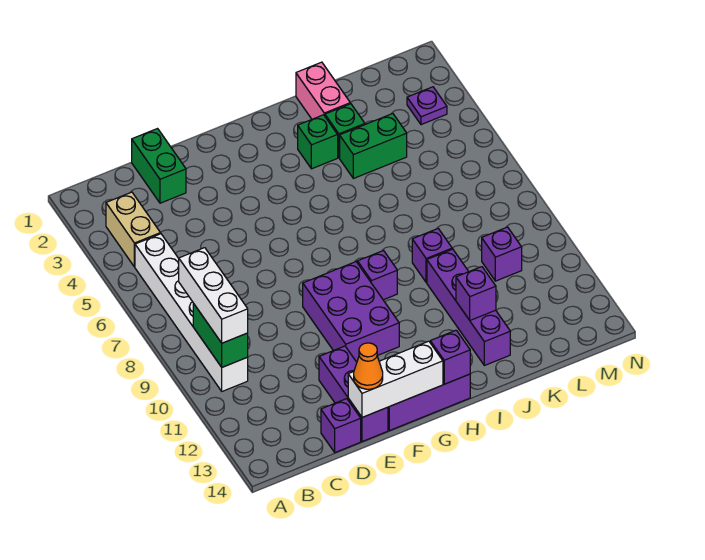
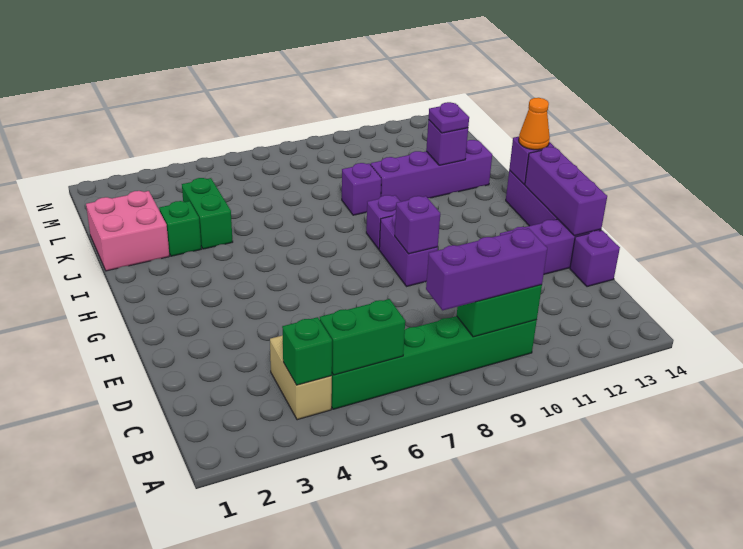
tan 1x2 brick [106,192,160,267] -> tan 1x2 brick turned to [270,335,332,420]
white 1x6 brick [135,234,248,391] -> green 1x6 brick [331,316,537,409]
white 1x3 brick [179,248,248,343] -> purple 1x3 brick [426,228,547,310]
green 1x2 brick [132,129,186,203] -> green 1x2 brick moved to [320,299,405,375]
white 1x3 brick [348,341,443,417] -> purple 1x3 brick [525,147,607,236]
orange 1x1 cone [354,343,383,389] -> orange 1x1 cone moved to [519,98,550,150]
purple 2x3 brick [303,262,399,362] -> purple 1x2 brick [379,214,438,287]
green 1x1 brick [298,115,338,169] -> green 1x1 brick moved to [282,317,332,385]
pink 1x2 brick [296,62,350,119] -> pink 2x2 brick [86,191,169,271]
purple 1x1 brick [482,227,522,281] -> purple 1x1 brick moved to [395,196,440,254]
purple 1x1 plate [407,87,447,125] -> purple 1x1 plate moved to [429,102,469,133]

